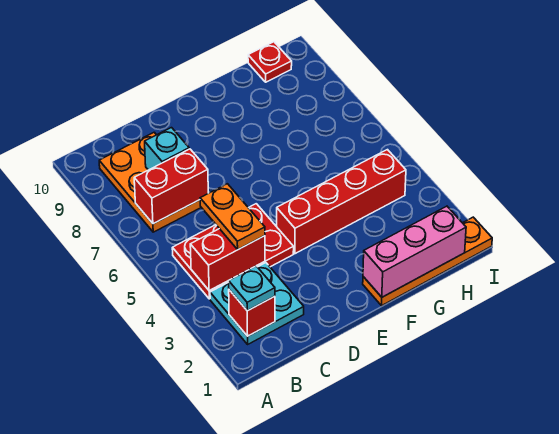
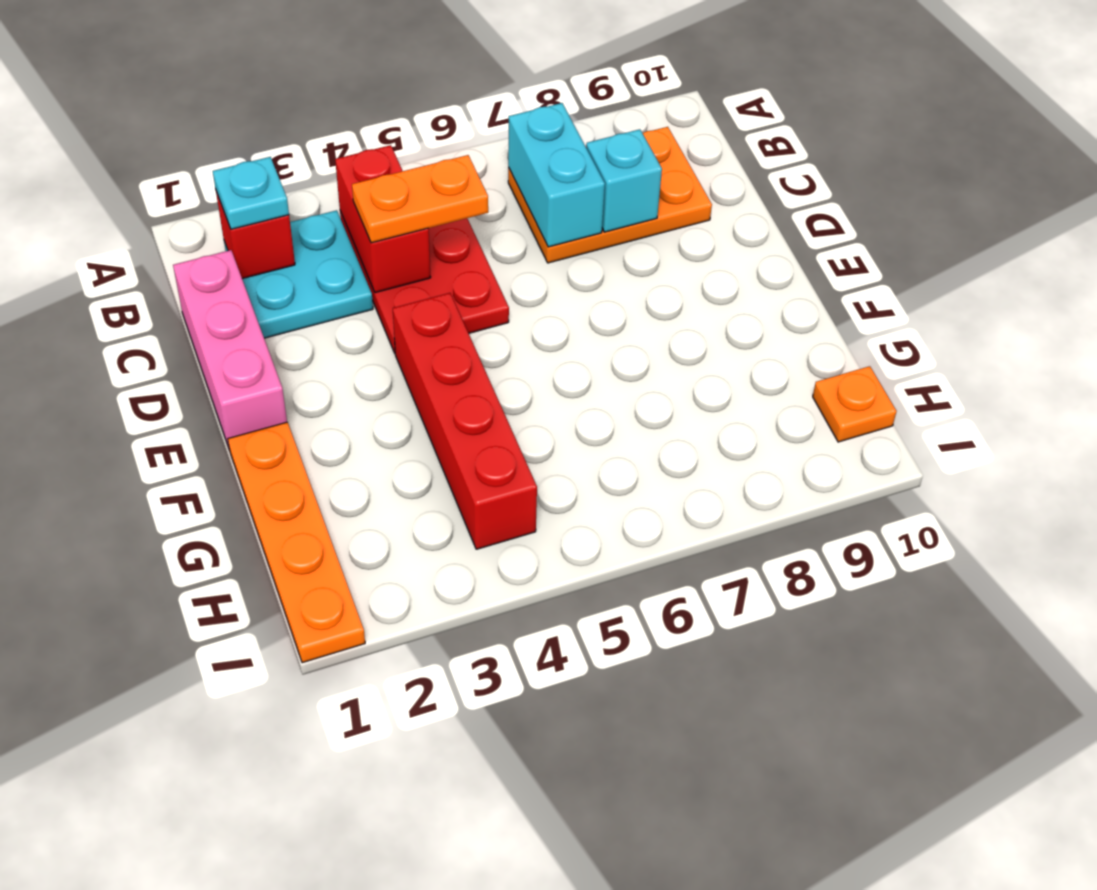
red 1x2 brick [134,149,208,224] -> cyan 1x2 brick [508,103,605,247]
pink 1x3 brick [363,206,466,297] -> pink 1x3 brick moved to [173,250,287,451]
red 1x1 plate [248,42,292,82] -> orange 1x1 plate [813,366,897,442]

